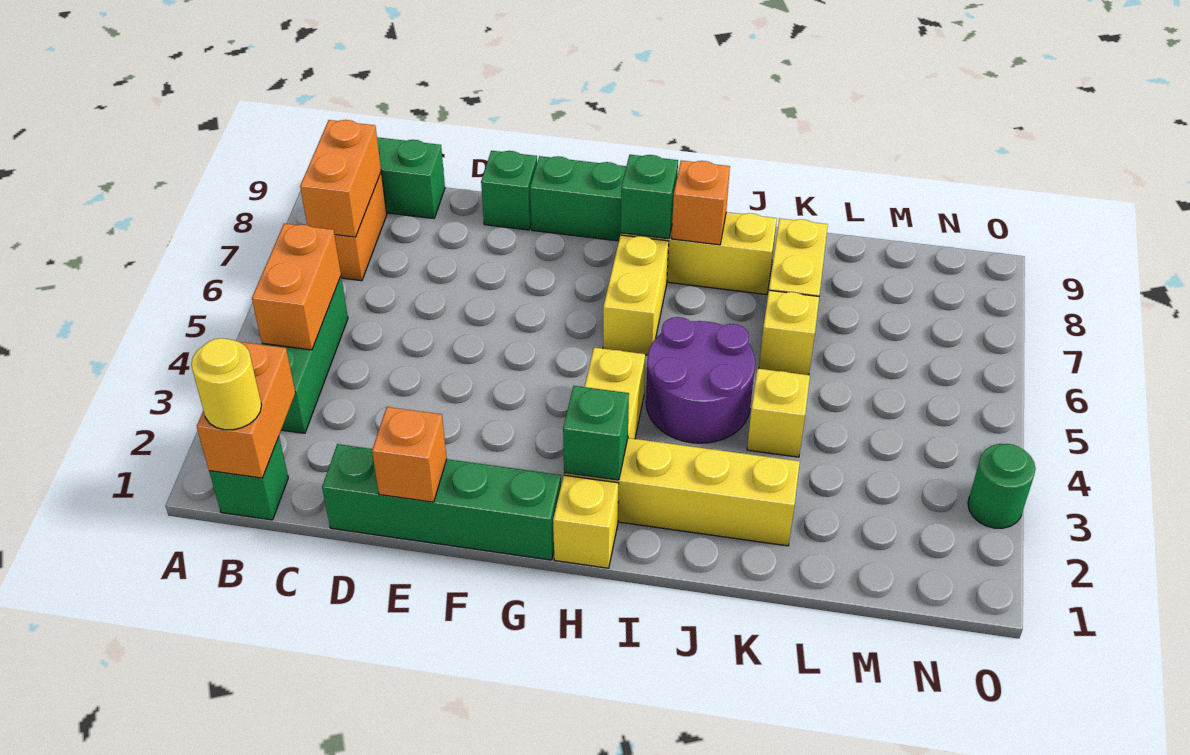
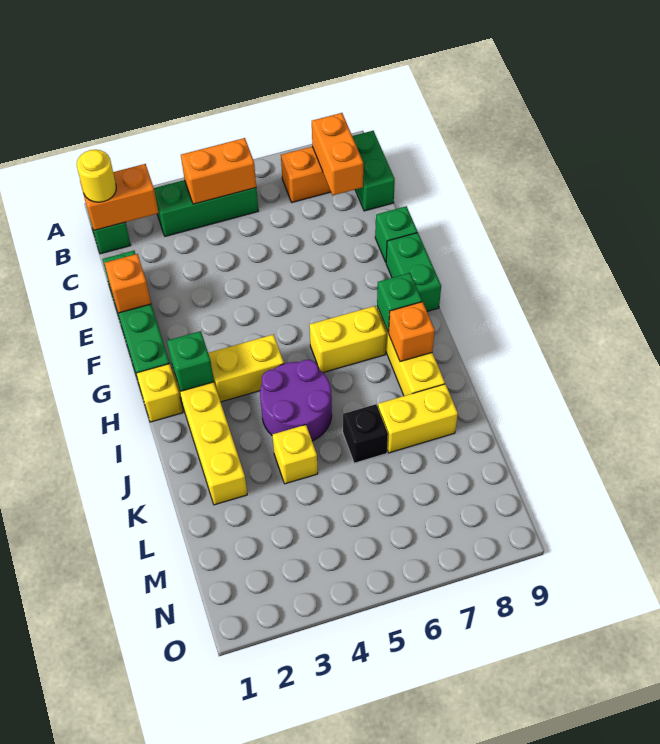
orange 1x2 brick [300,120,381,237] -> orange 1x2 brick turned to [312,113,363,195]
yellow 1x1 brick [759,290,819,375] -> black 1x1 brick [343,404,388,463]
green 1x1 round brick [968,444,1036,528] -> none

